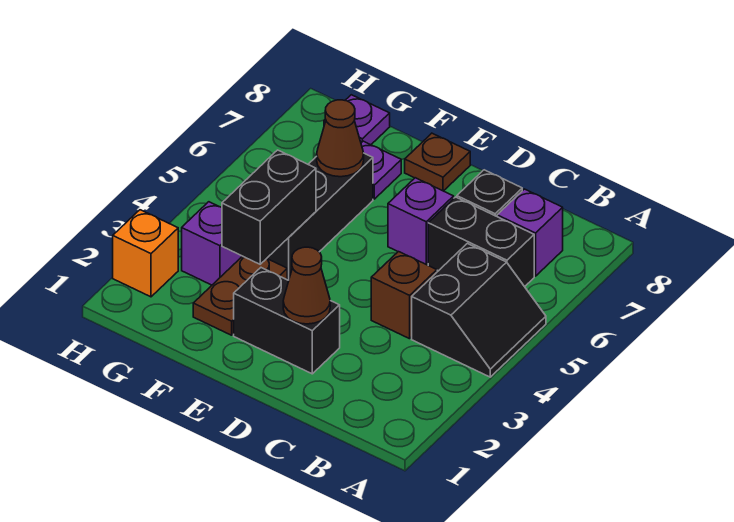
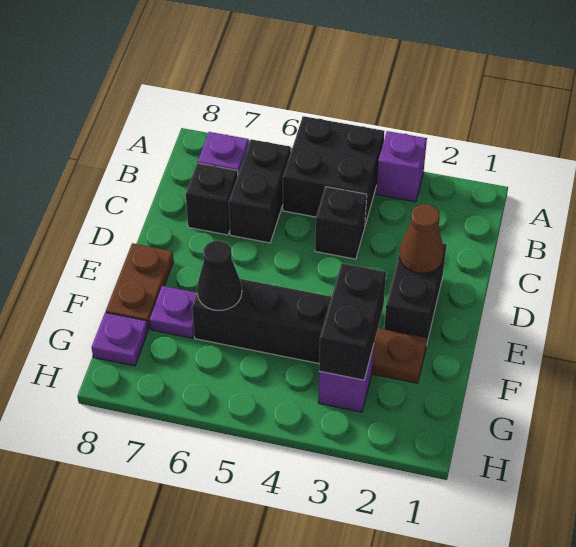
black 2x2 slope [412,243,546,377] -> black 2x2 brick [283,116,385,225]
brown 1x1 brick [371,252,437,339] -> black 1x1 brick [315,187,367,259]
purple 1x1 brick [388,178,454,265] -> purple 1x1 brick moved to [376,131,427,202]
brown 1x1 plate [405,133,470,191] -> brown 1x2 plate [106,243,174,329]
black 1x2 brick [222,150,316,264] -> black 1x2 brick turned to [319,263,386,380]
brown 1x1 cone [317,100,364,177] -> black 1x1 cone [197,241,242,310]
orange 1x1 brick [113,210,178,297] -> none

